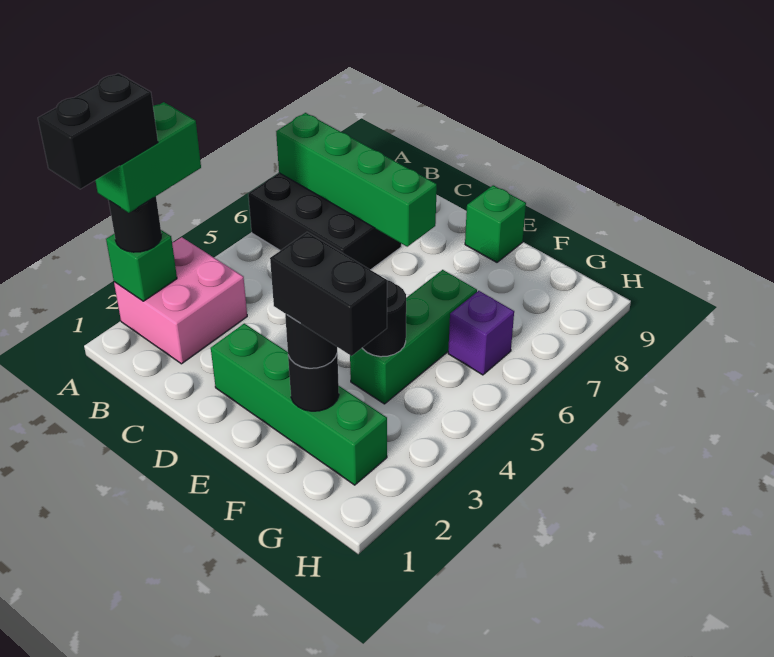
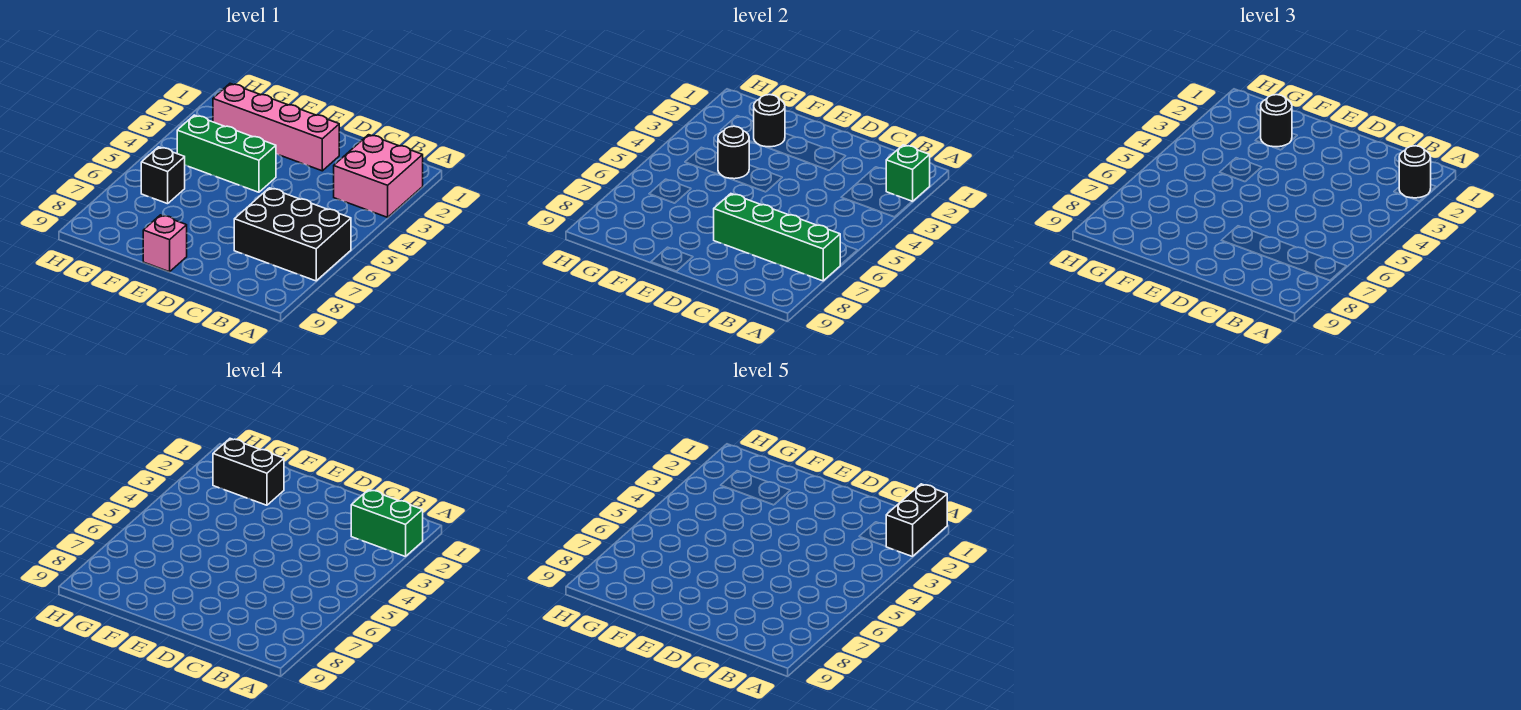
green 1x2 brick [95,102,201,213] -> green 1x2 brick turned to [351,490,423,557]
green 1x4 brick [211,323,387,485] -> pink 1x4 brick [213,84,339,171]
green 1x1 brick [465,185,526,262] -> pink 1x1 brick [143,215,187,272]
green 1x3 brick [350,270,477,404] -> green 1x3 brick turned to [177,115,276,192]
purple 1x1 brick [448,291,514,375] -> black 1x1 brick [141,147,185,204]

